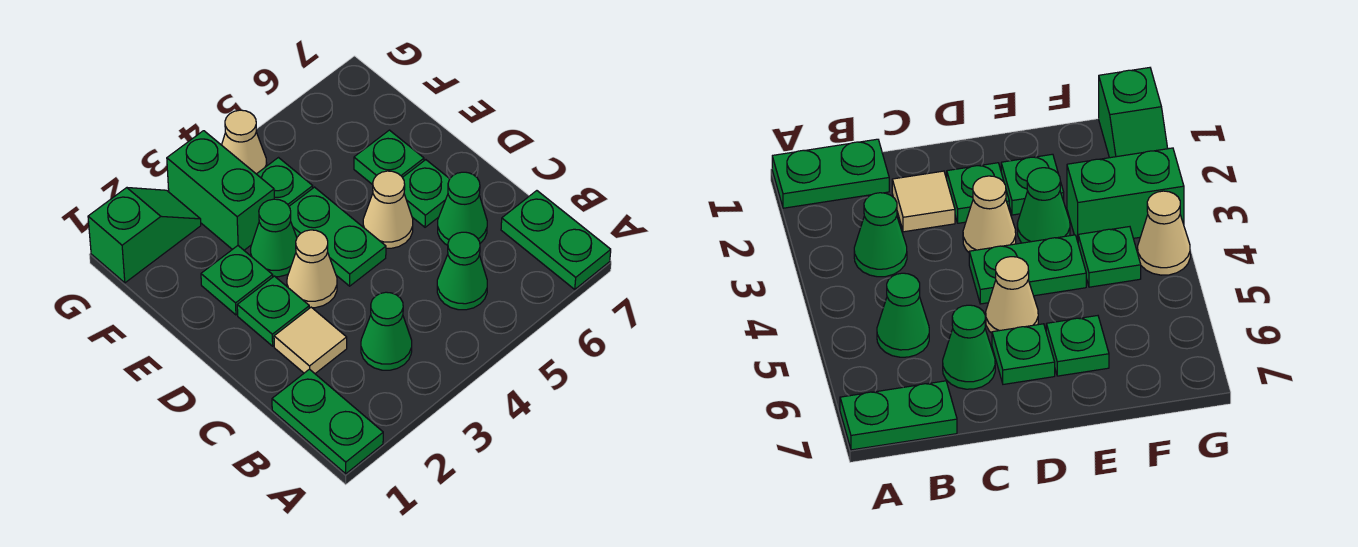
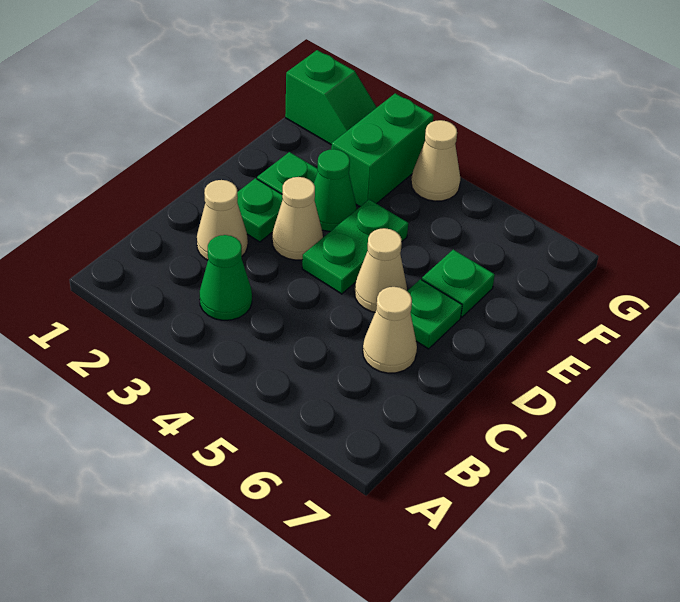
green 1x2 plate [272,369,383,474] -> none
green 1x2 plate [501,191,611,289] -> none
green 1x1 cone [437,232,487,310] -> none
tan 1x1 tile [274,307,347,374] -> tan 1x1 cone [197,180,248,260]
green 1x1 cone [438,172,487,245] -> tan 1x1 cone [363,287,417,373]
green 1x1 plate [257,158,313,206] -> none

